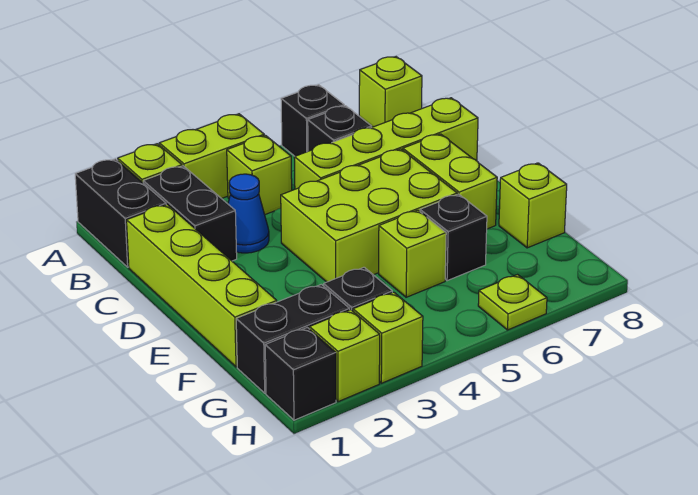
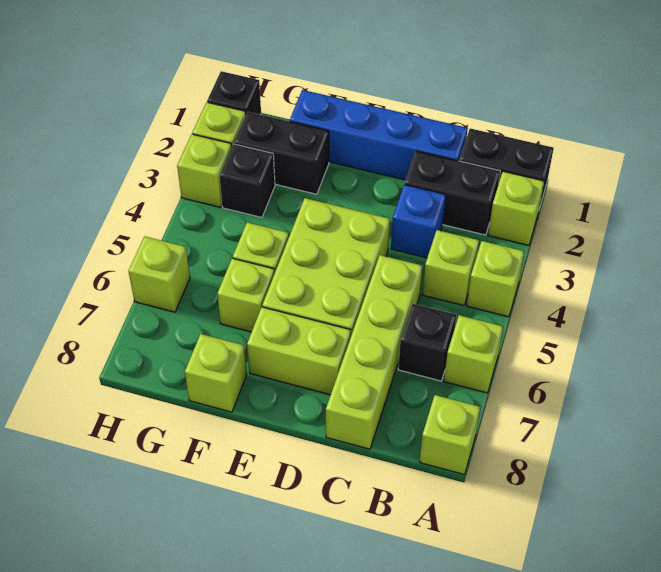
lime 1x2 brick [159,114,264,199] -> lime 1x1 brick [467,241,524,317]
black 1x1 brick [281,85,344,156] -> lime 1x1 brick [444,315,503,393]
lime 1x4 brick [127,204,277,367] -> blue 1x4 brick [290,90,468,180]
blue 1x1 cone [228,174,269,253] -> blue 1x1 brick [391,185,446,258]
black 1x1 brick [420,194,487,281] -> lime 1x1 brick [217,258,274,332]
black 1x2 brick [236,284,350,393] -> black 1x2 brick turned to [234,112,329,194]
lime 1x1 plate [478,275,547,330] -> lime 1x1 brick [129,237,190,312]

